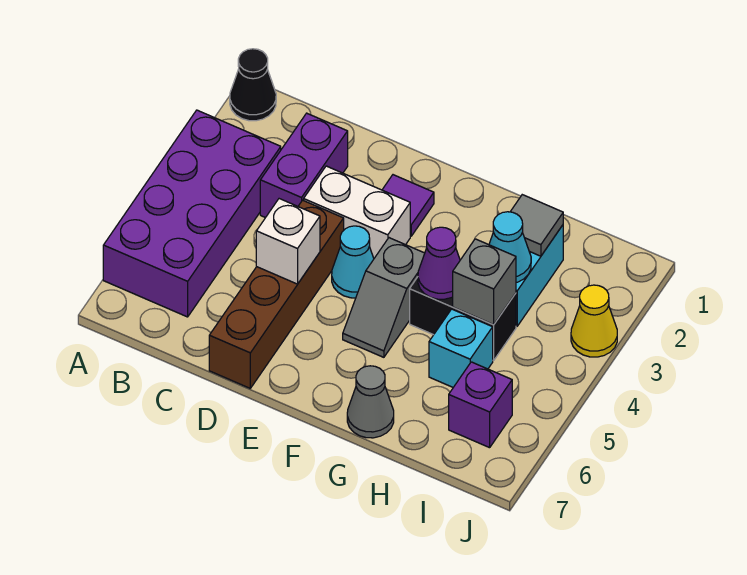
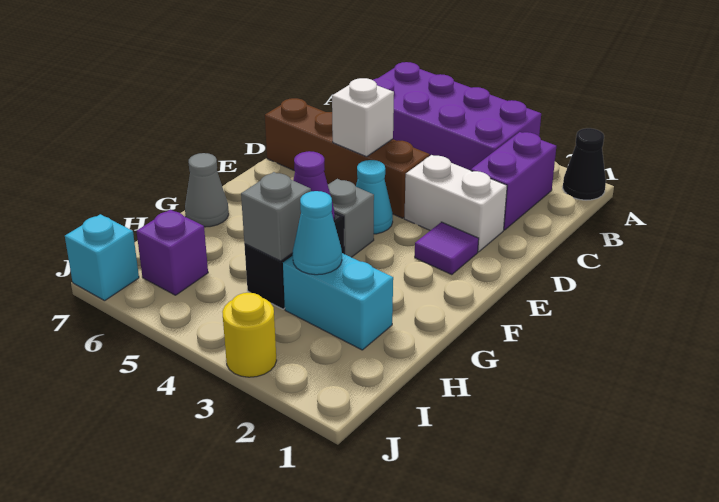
purple 1x2 brick [260,113,348,218] -> purple 1x2 brick turned to [471,132,556,230]
white 1x2 brick [304,166,410,258] -> white 1x2 brick turned to [404,155,507,252]
grey 1x1 tile [510,195,563,256] -> none
cyan 1x1 brick [429,309,493,387] -> cyan 1x1 brick moved to [65,214,139,301]
yellow 1x1 cone [571,285,617,357] -> yellow 1x1 round brick [222,293,277,377]

